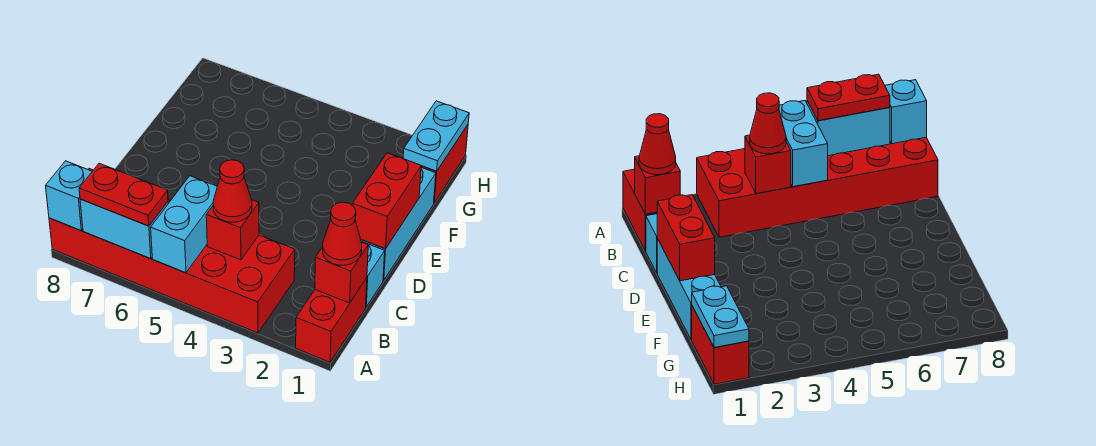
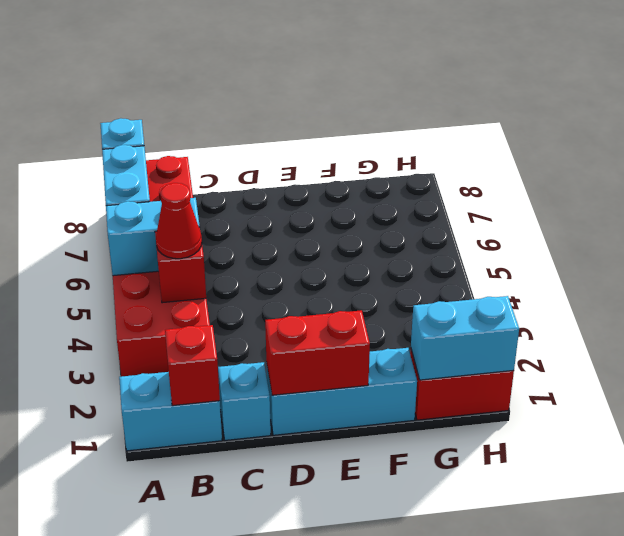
red 1x2 brick [296,278,367,362] -> cyan 1x2 brick [119,372,222,451]
red 1x2 plate [79,163,168,226] -> none
red 1x1 cone [323,202,362,265] -> none
cyan 1x2 plate [403,101,469,171] -> cyan 1x2 brick [411,296,519,380]

